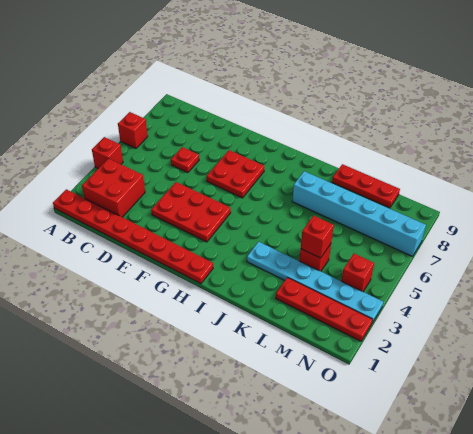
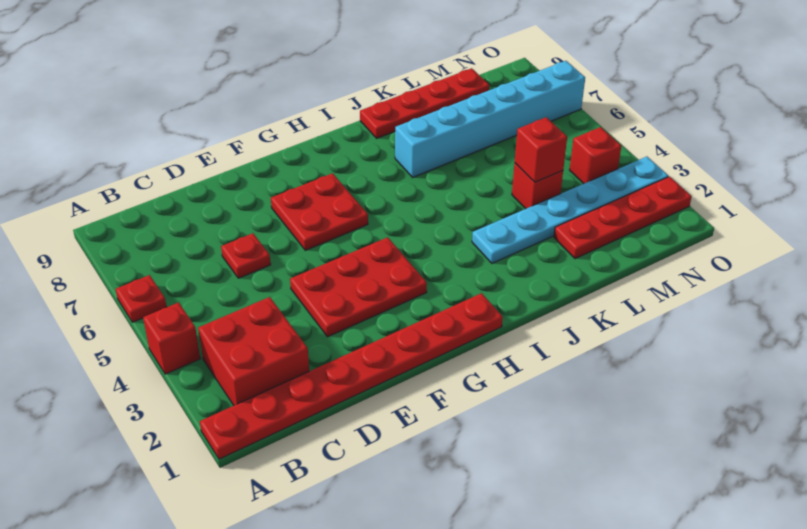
red 1x1 brick [118,112,148,148] -> red 1x1 plate [116,275,167,322]
red 1x3 plate [332,164,400,208] -> red 1x4 plate [360,68,489,138]

